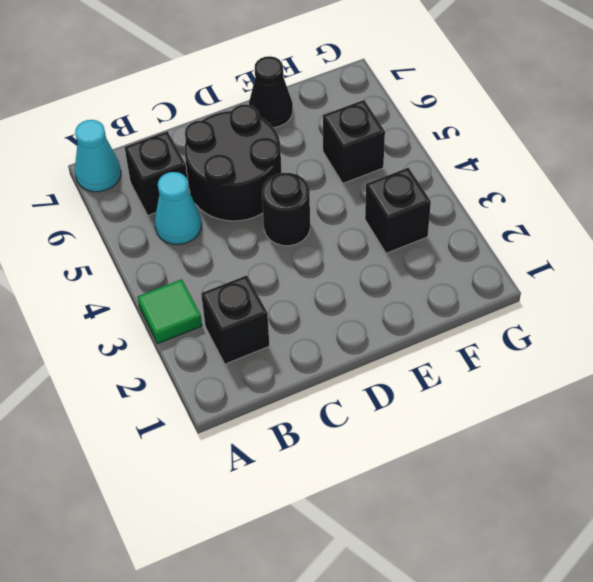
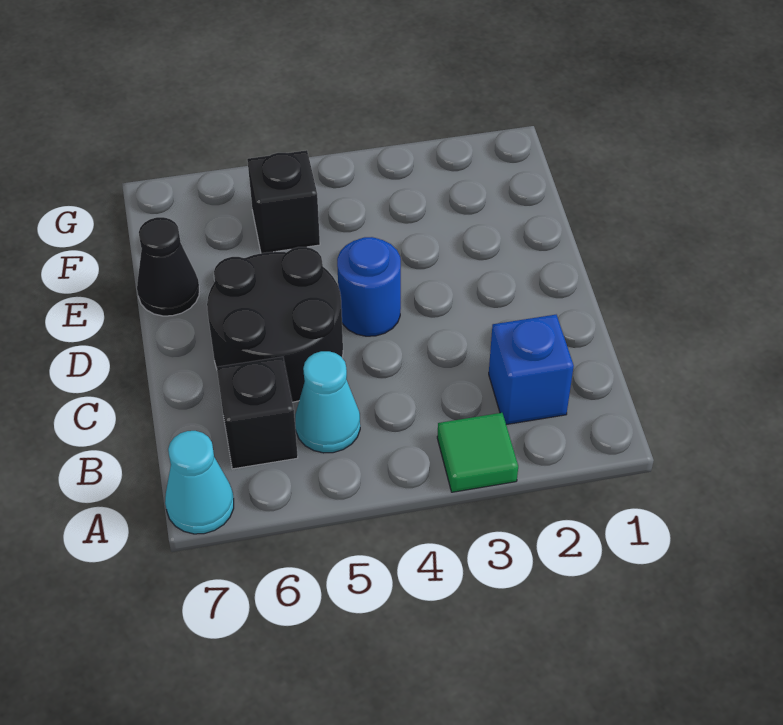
black 1x1 brick [201,275,269,364] -> blue 1x1 brick [489,315,574,425]
black 1x1 round brick [262,173,310,246] -> blue 1x1 round brick [337,237,401,336]
black 1x1 brick [365,168,431,253] -> none

